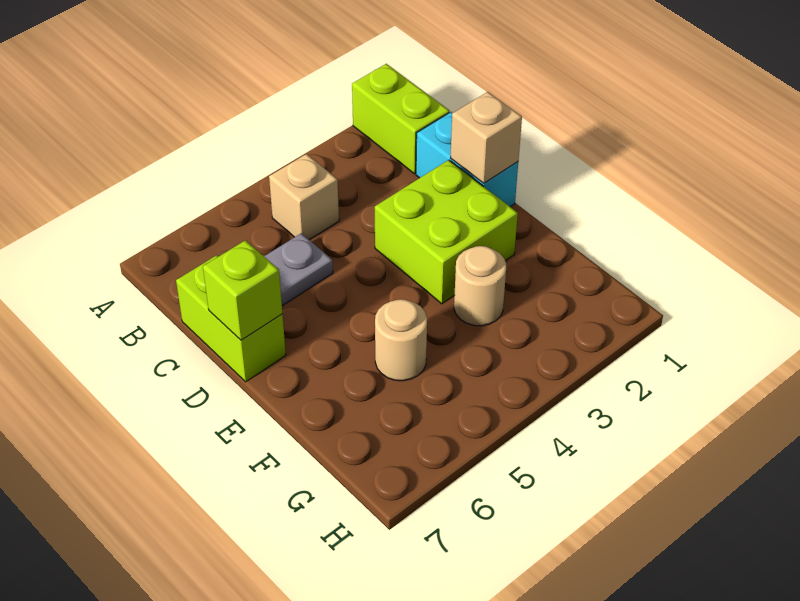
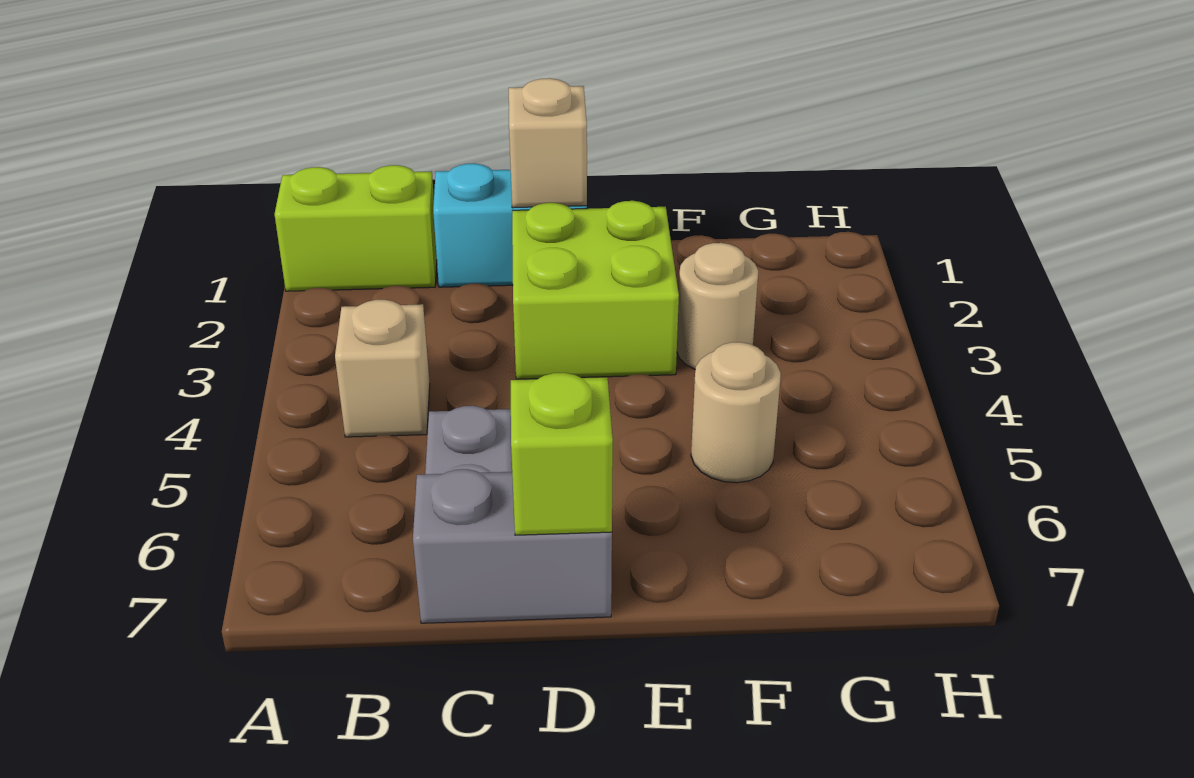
lime 1x2 brick [176,255,286,382] -> grey 1x2 brick [413,469,612,623]

